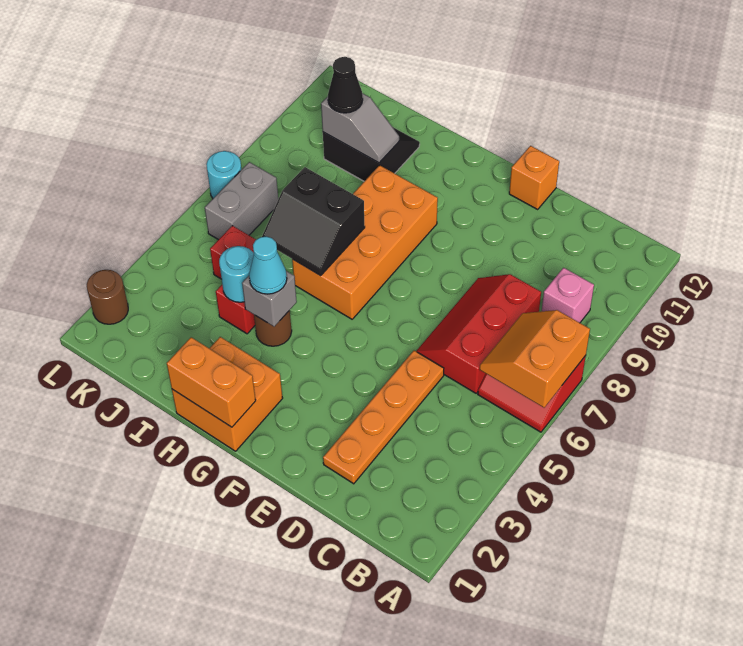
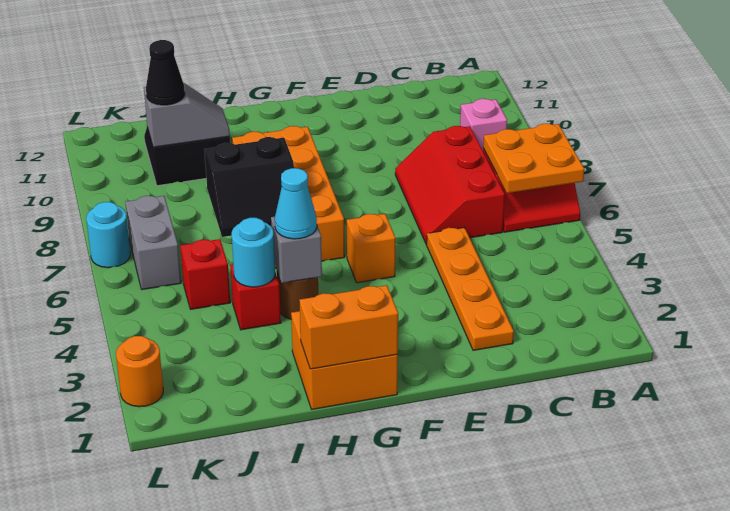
orange 2x2 slope [480,310,590,408] -> orange 2x2 plate [483,124,584,193]
orange 1x1 brick [509,146,559,209] -> orange 1x1 brick moved to [347,214,395,283]
brown 1x1 round brick [87,270,128,324] -> orange 1x1 round brick [116,336,163,407]

